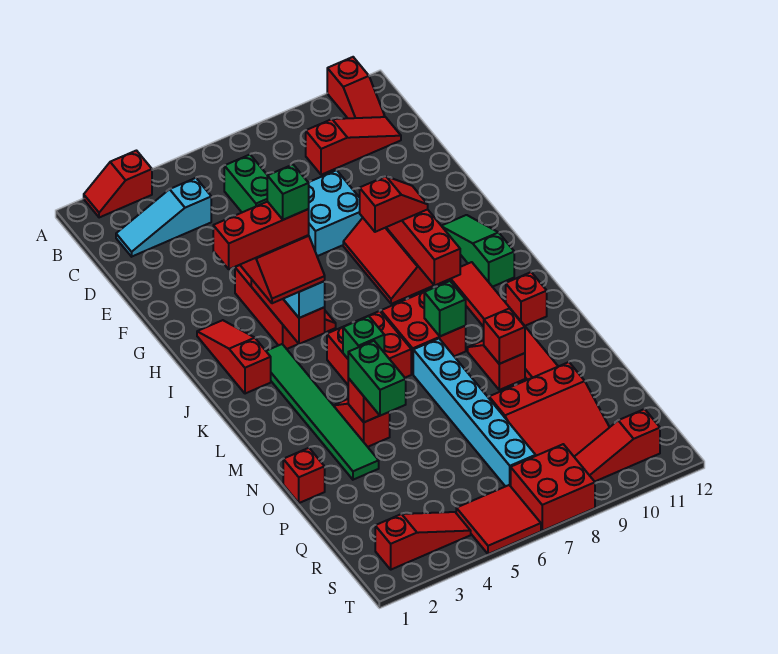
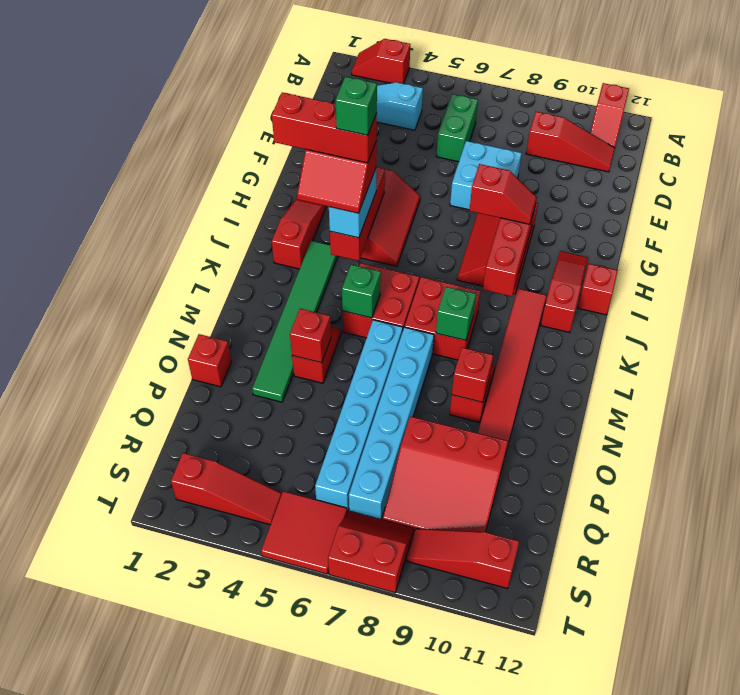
green 1x3 slope [442,215,514,287] -> red 1x3 slope [541,251,588,333]
red 1x1 brick [506,272,547,326] -> red 1x1 brick moved to [578,264,618,315]
none -> cyan 1x6 brick [315,320,403,512]
green 1x2 brick [348,341,406,416] -> none
red 2x2 brick [511,444,595,531] -> red 2x2 slope [328,511,414,593]

